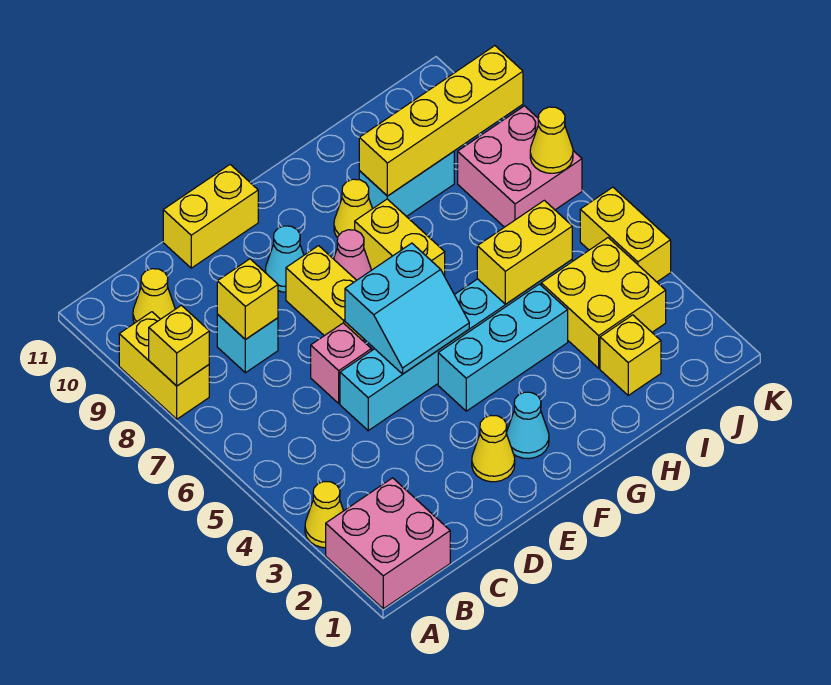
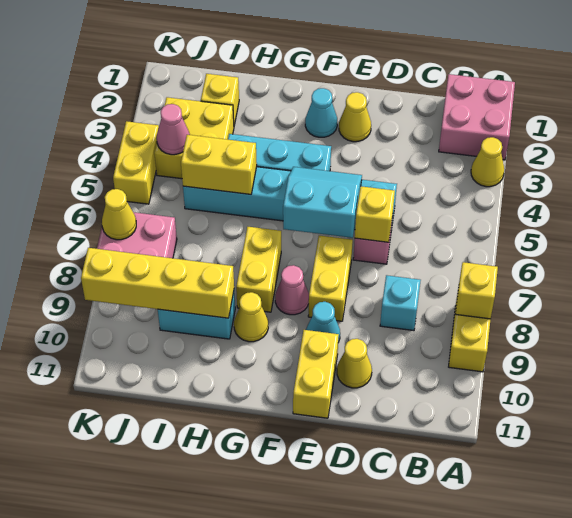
yellow 1x1 cone [133,269,175,323] -> yellow 1x1 cone moved to [337,339,372,388]
yellow 1x1 brick [217,259,278,340] -> yellow 1x1 brick moved to [355,186,395,242]
yellow 1x2 brick [163,165,258,268] -> yellow 1x2 brick turned to [293,330,339,418]
none -> pink 1x1 cone [157,104,190,155]

